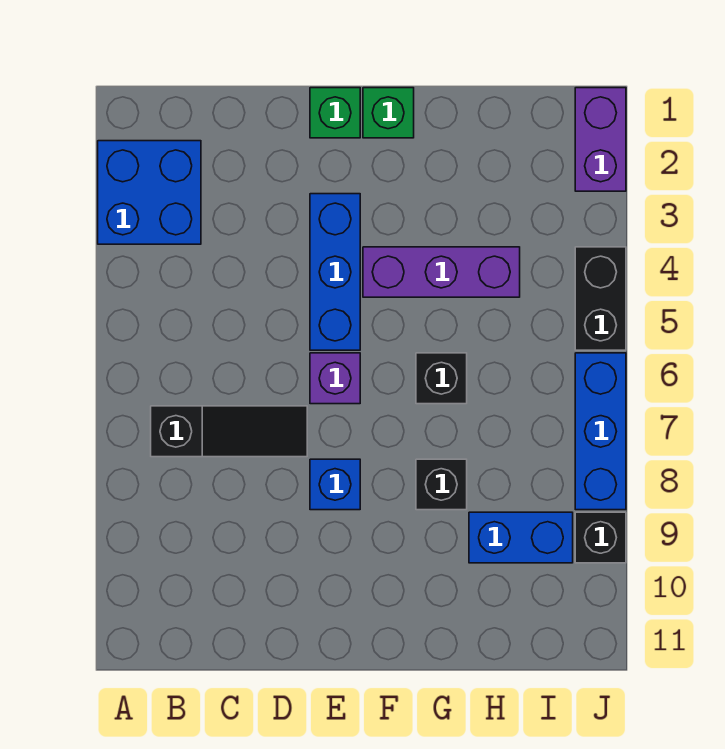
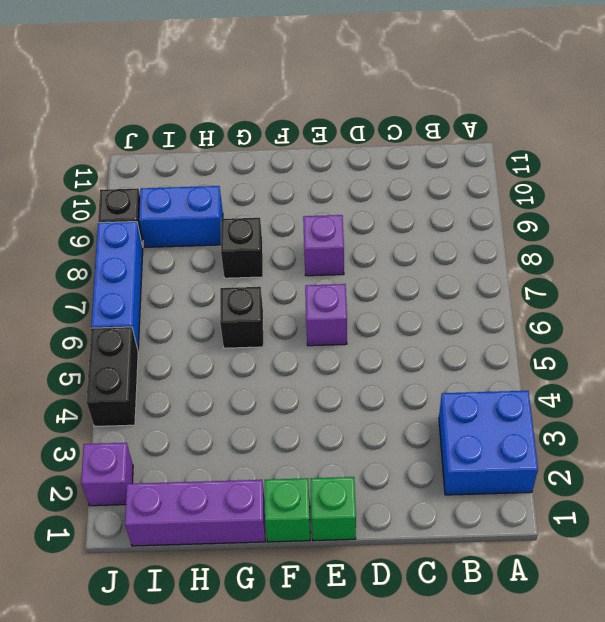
black 1x3 slope [151,406,307,457] -> none
blue 1x3 brick [310,194,360,350] -> none
blue 1x1 brick [310,459,360,510] -> purple 1x1 brick [303,215,344,276]
purple 1x3 brick [363,247,520,297] -> purple 1x3 brick moved to [125,480,265,546]
purple 1x2 brick [575,88,626,191] -> purple 1x1 brick [81,442,133,506]

